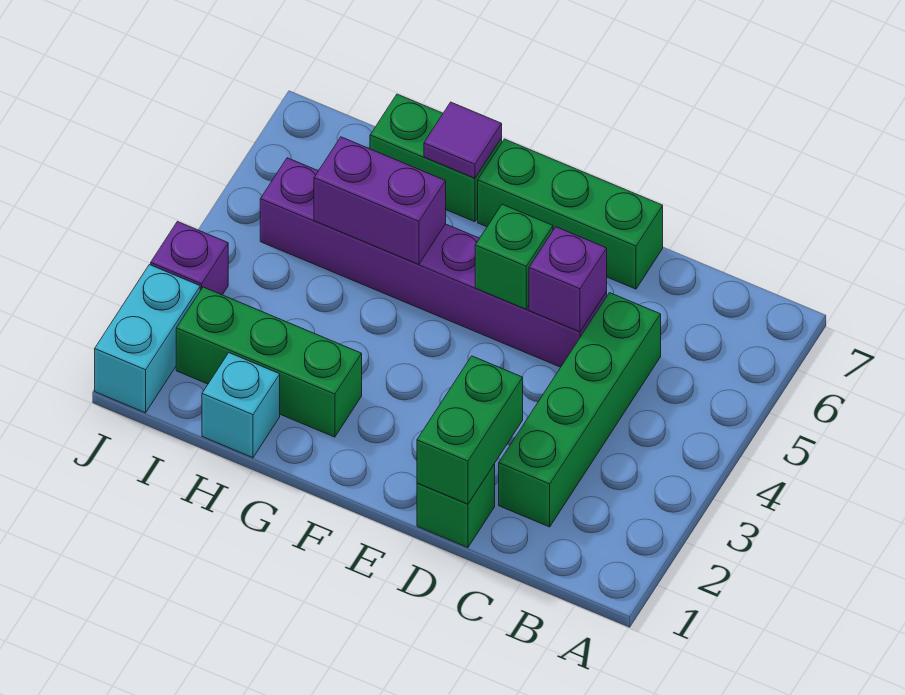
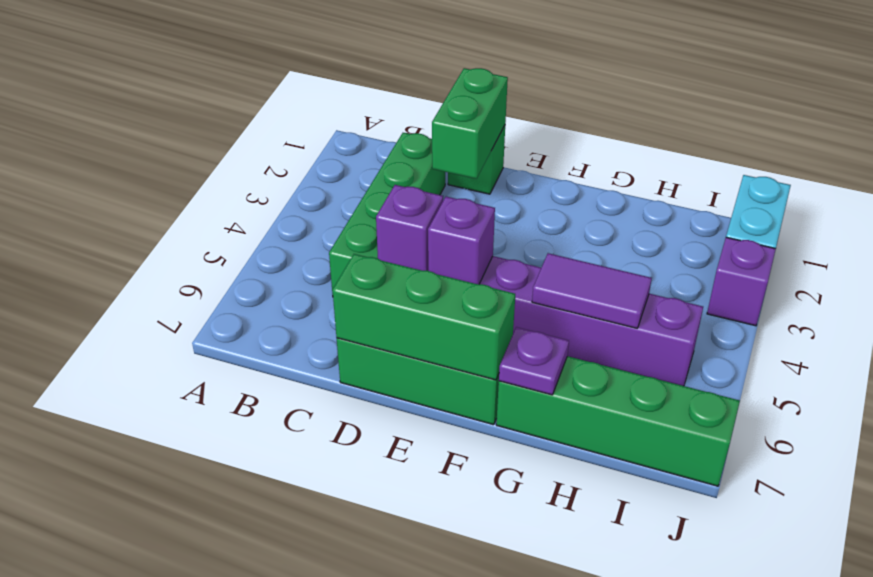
green 1x1 brick [475,204,553,309] -> purple 1x1 brick [428,197,495,284]
green 1x3 brick [176,287,362,437] -> green 1x3 brick moved to [333,254,515,380]
purple 1x2 brick [314,137,446,264] -> purple 1x2 tile [532,253,652,328]
green 1x2 brick [370,94,502,222] -> green 1x4 brick [496,356,740,486]
purple 1x1 tile [424,102,502,178] -> purple 1x1 plate [499,327,569,395]
cyan 1x1 brick [202,353,280,458] -> none

